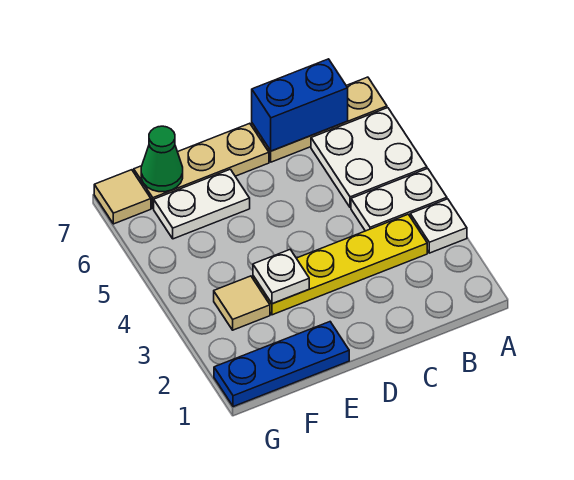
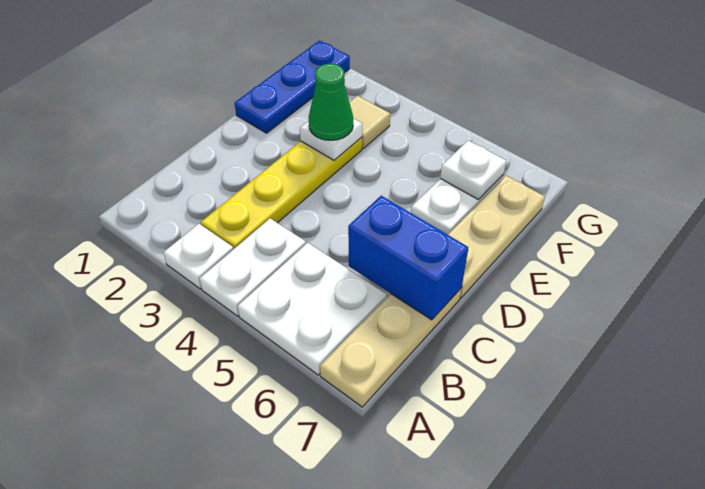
blue 1x2 brick [252,59,348,151] -> blue 1x2 brick turned to [348,196,468,320]
none -> white 1x1 plate [440,140,506,200]
green 1x1 cone [141,126,183,192] -> green 1x1 cone moved to [309,64,353,140]
tan 1x1 tile [94,170,151,224] -> none

